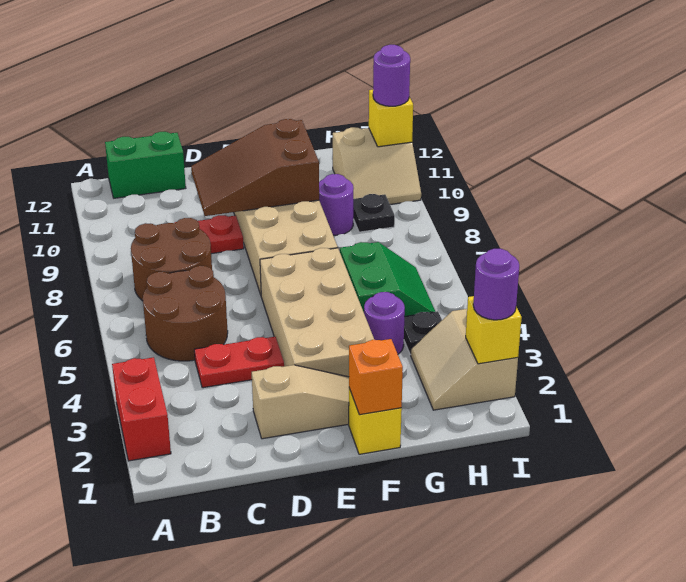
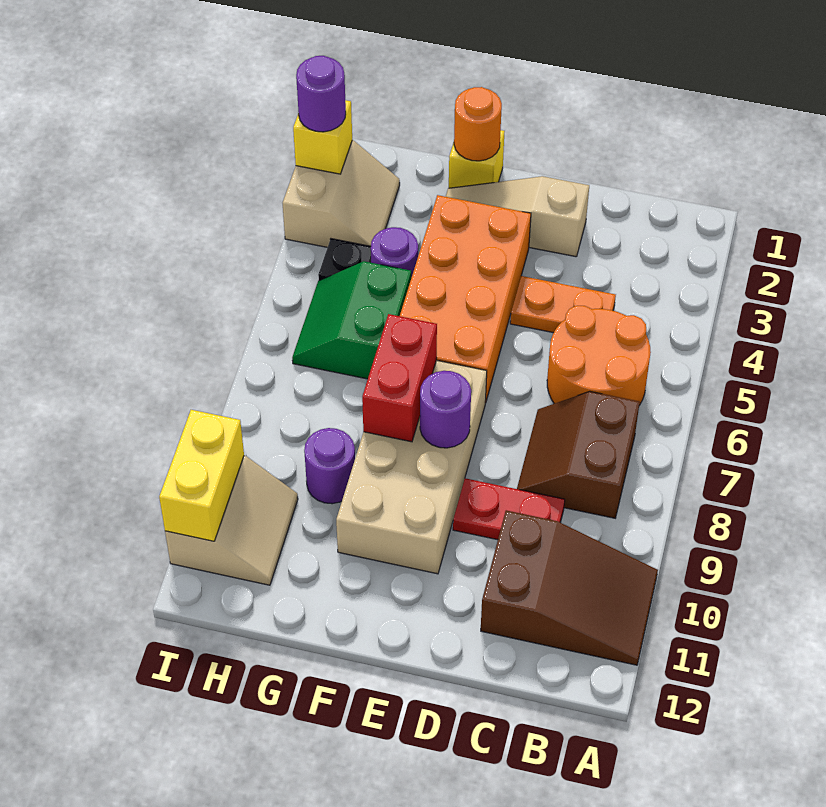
red 1x2 brick [112,357,171,461] -> red 1x2 brick moved to [362,314,437,442]
brown 2x2 round brick [143,266,228,361] -> orange 2x2 round brick [547,306,651,405]
brown 2x2 round brick [131,218,212,301] -> brown 2x2 slope [517,392,640,518]
green 1x2 brick [105,132,186,198] -> none
red 1x2 plate [194,337,284,388] -> orange 1x2 plate [510,276,616,333]
brown 2x3 slope [191,119,319,216] -> brown 2x3 slope moved to [481,510,658,665]
tan 2x4 brick [260,248,374,377] -> orange 2x4 brick [400,195,531,403]
orange 1x1 brick [349,339,403,415] -> orange 1x1 round brick [454,87,502,161]
black 1x1 plate [353,194,395,232] -> none
tan 2x2 slope [333,127,421,204] -> tan 2x2 slope turned to [165,455,298,585]
yellow 1x1 brick [369,90,413,147] -> yellow 1x2 brick [159,410,244,541]
purple 1x1 round brick [373,45,410,106] -> purple 1x1 round brick moved to [420,371,471,448]

